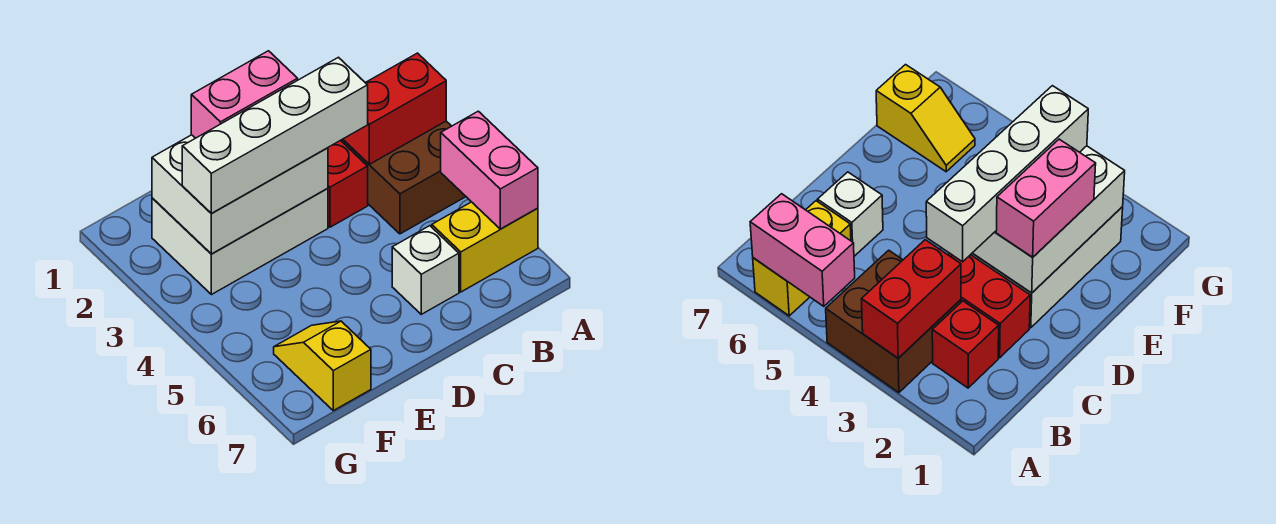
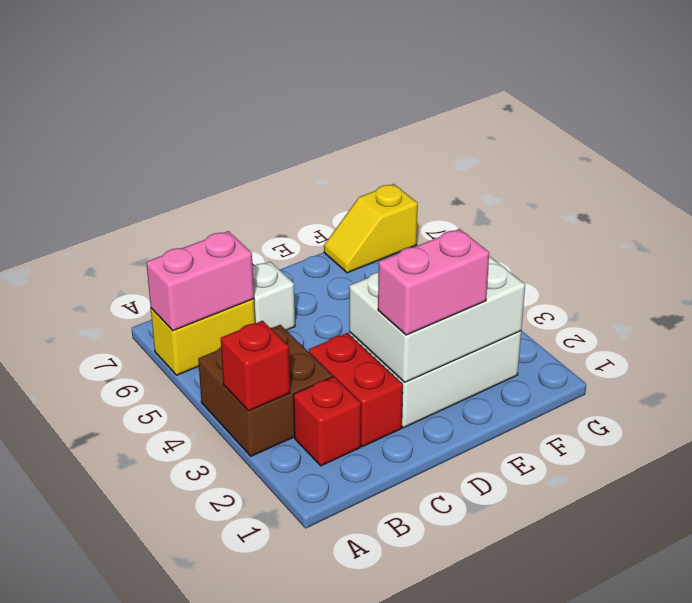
red 1x2 brick [343,53,446,164] -> red 1x1 brick [221,321,290,411]
pink 1x2 brick [441,111,538,229] -> pink 1x2 brick turned to [146,231,254,331]
white 1x4 brick [182,57,368,214] -> none
yellow 1x2 slope [274,321,371,411] -> yellow 1x2 slope turned to [324,184,418,273]

